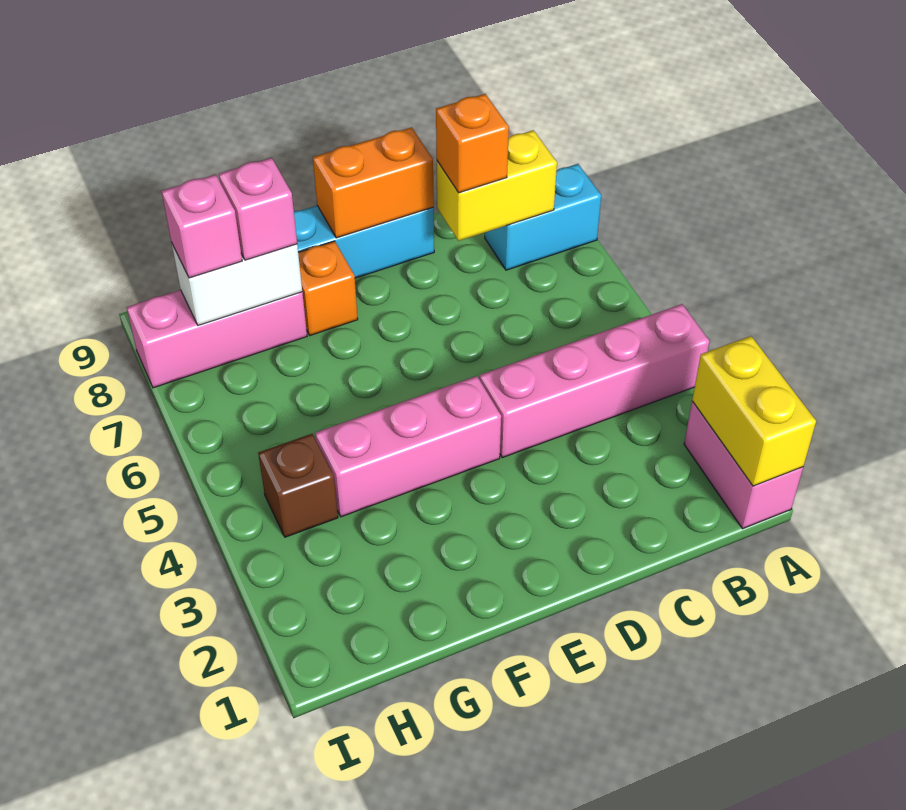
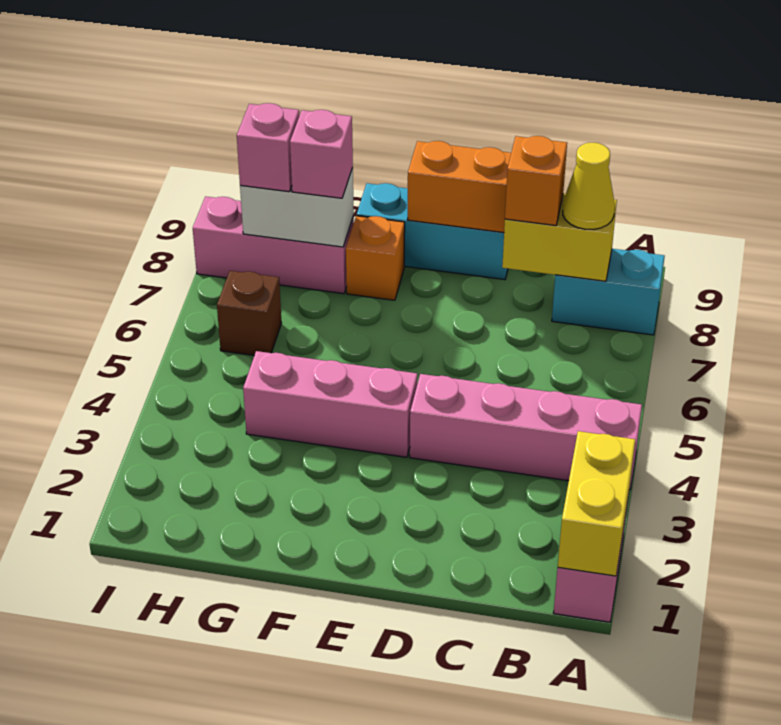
none -> yellow 1x1 cone [563,143,615,229]
brown 1x1 brick [258,434,338,537] -> brown 1x1 brick moved to [217,271,281,355]

